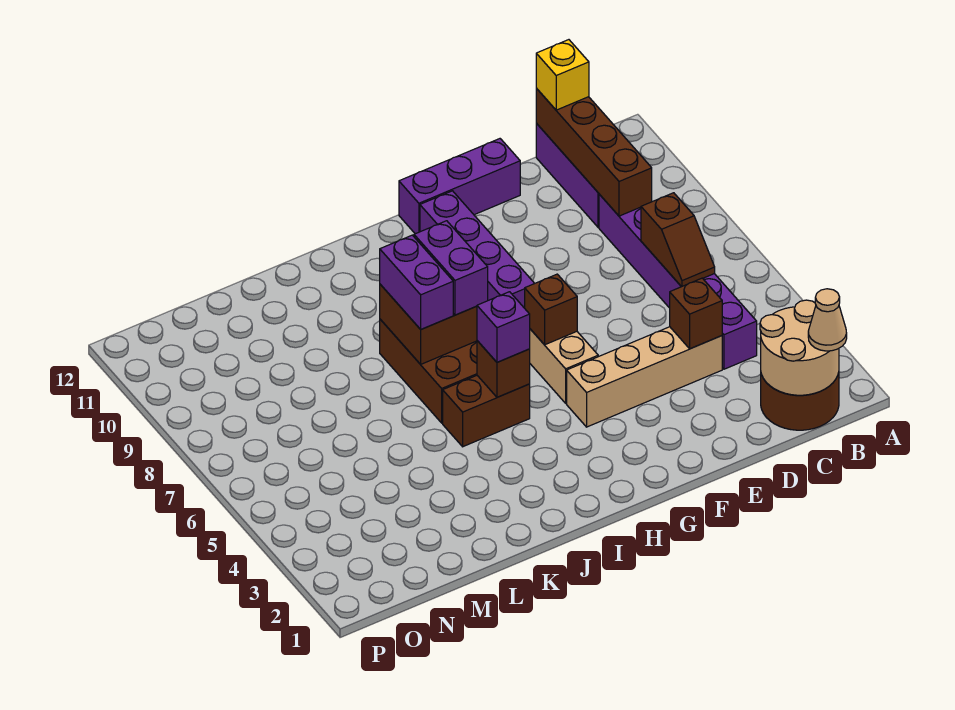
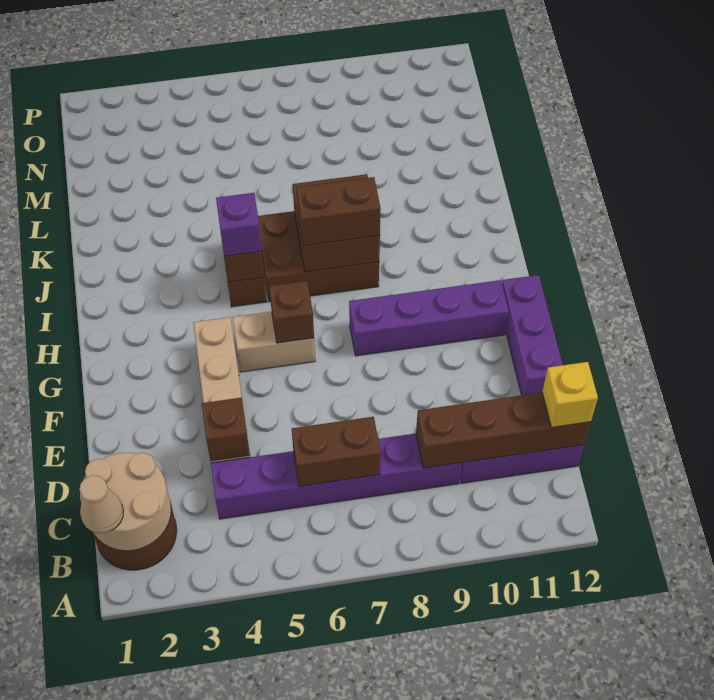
brown 1x2 slope [641,193,715,287] -> brown 1x2 brick [292,417,381,486]
purple 1x2 brick [414,221,488,315] -> brown 1x2 brick [296,177,381,246]
purple 1x2 brick [380,235,453,329] -> none

